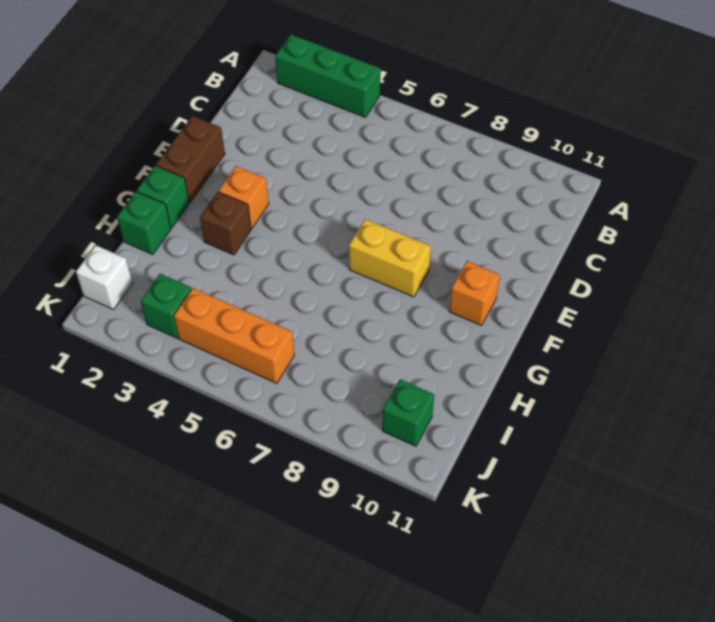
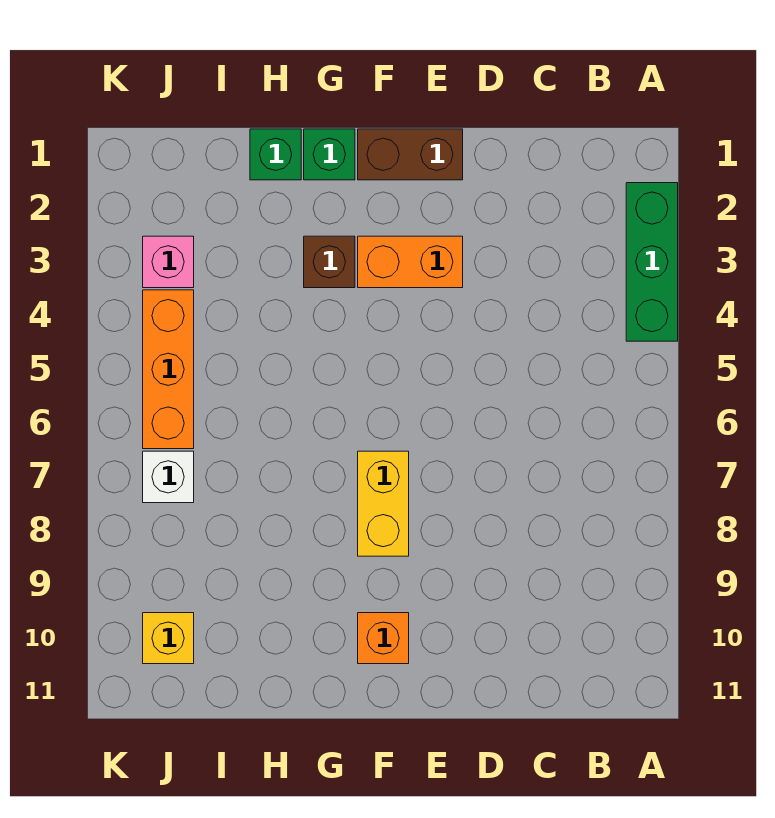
orange 1x1 brick [219,166,269,229] -> orange 1x2 brick [358,236,463,288]
white 1x1 brick [76,245,132,309] -> white 1x1 brick moved to [143,451,194,503]
green 1x1 brick [141,274,192,338] -> pink 1x1 brick [143,236,194,288]
green 1x1 brick [382,379,434,446] -> yellow 1x1 brick [143,613,194,664]

